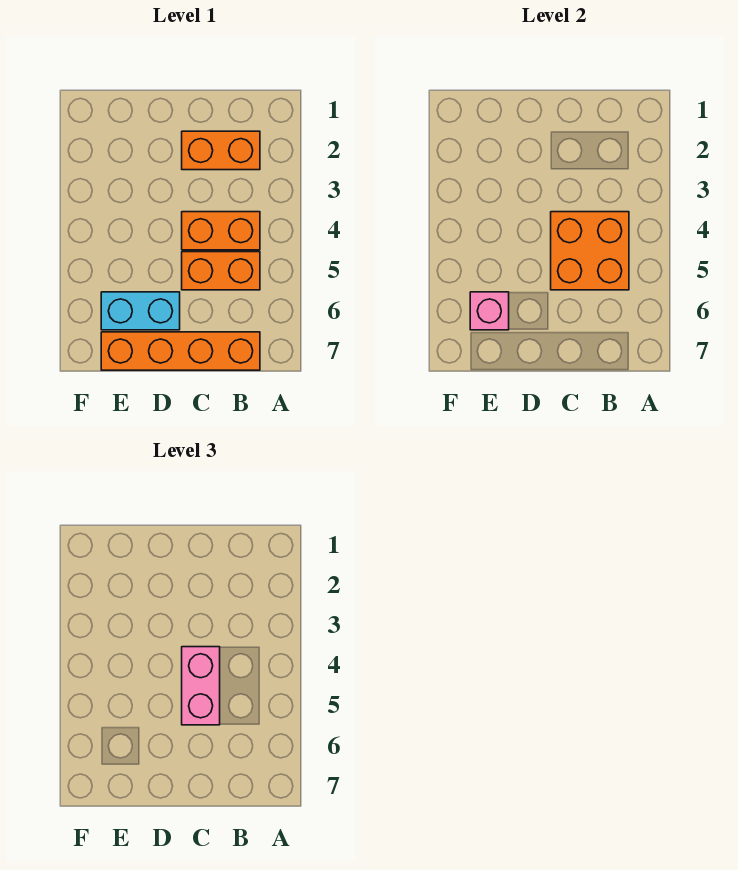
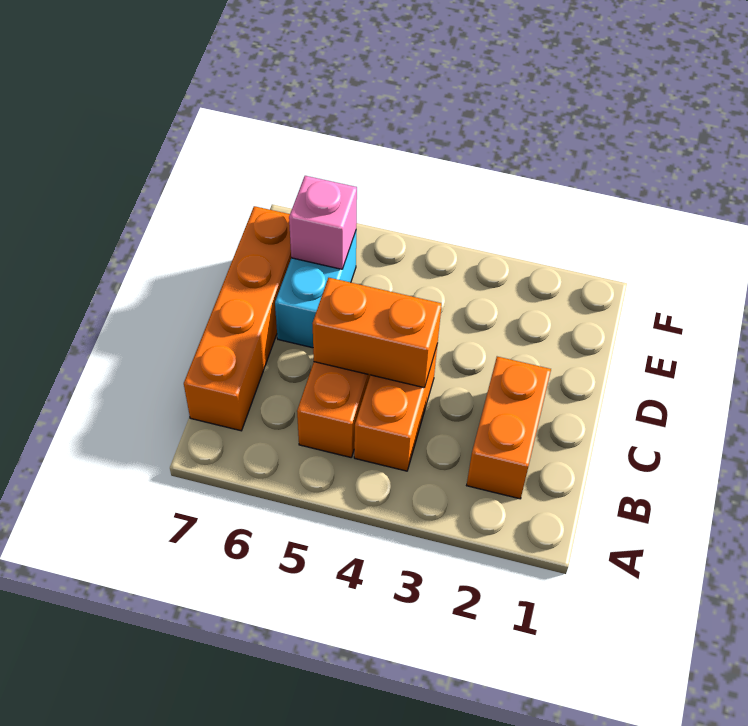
orange 2x2 brick [551,212,629,290] -> orange 1x2 brick [312,278,442,388]
pink 1x2 brick [182,647,220,725] -> none

